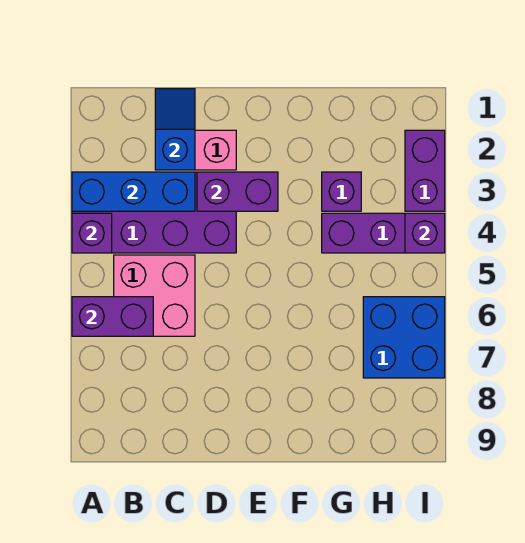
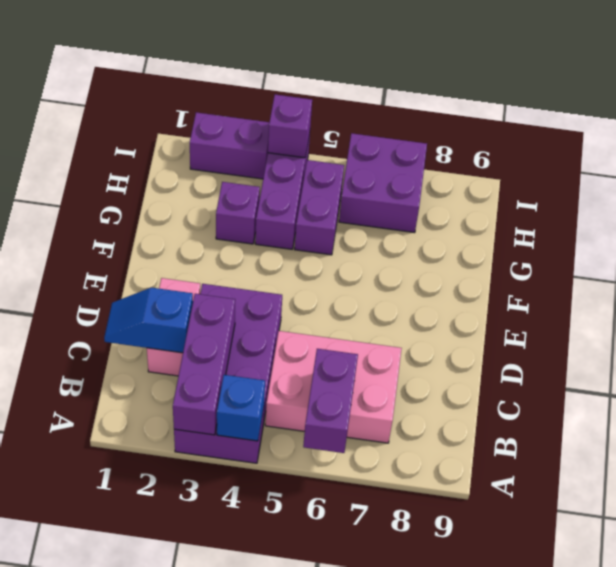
blue 1x3 brick [72,172,195,211] -> purple 1x3 brick [173,294,235,435]
purple 1x1 brick [72,213,112,253] -> blue 1x1 brick [217,375,265,441]
pink 2x2 brick [114,255,195,336] -> pink 2x3 brick [265,331,402,443]
purple 1x2 brick [197,172,278,211] -> purple 1x2 brick moved to [295,160,344,255]
blue 2x2 brick [363,297,445,378] -> purple 2x2 brick [339,133,427,233]

